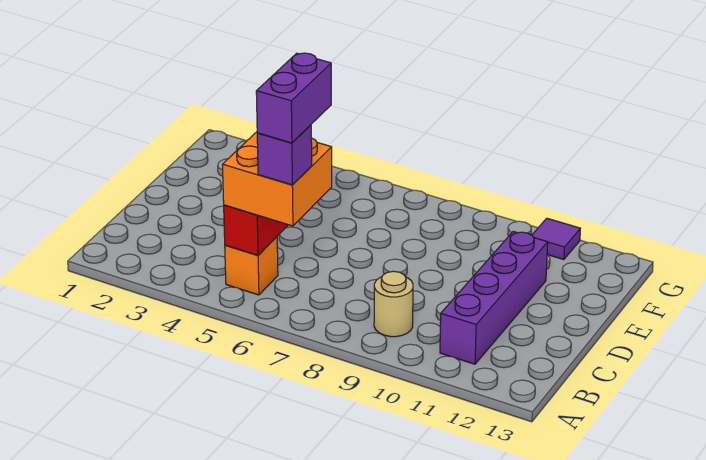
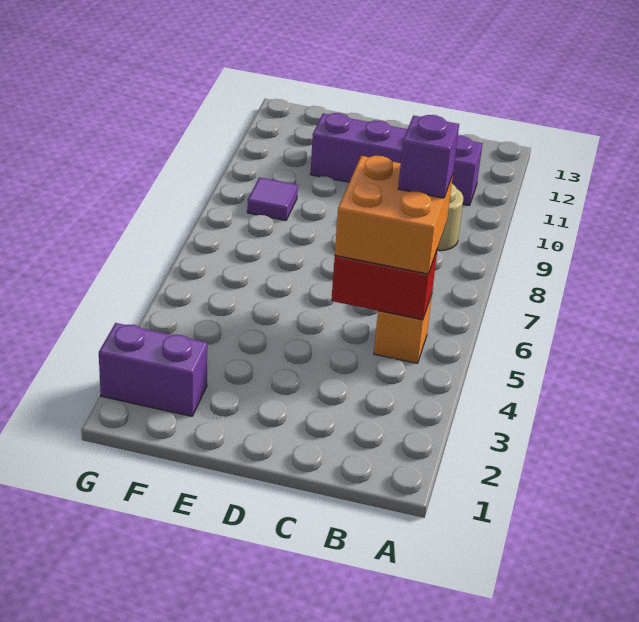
purple 1x2 brick [256,53,331,143] -> purple 1x2 brick moved to [99,323,207,416]
purple 1x1 tile [532,218,580,260] -> purple 1x1 tile moved to [247,178,298,221]

